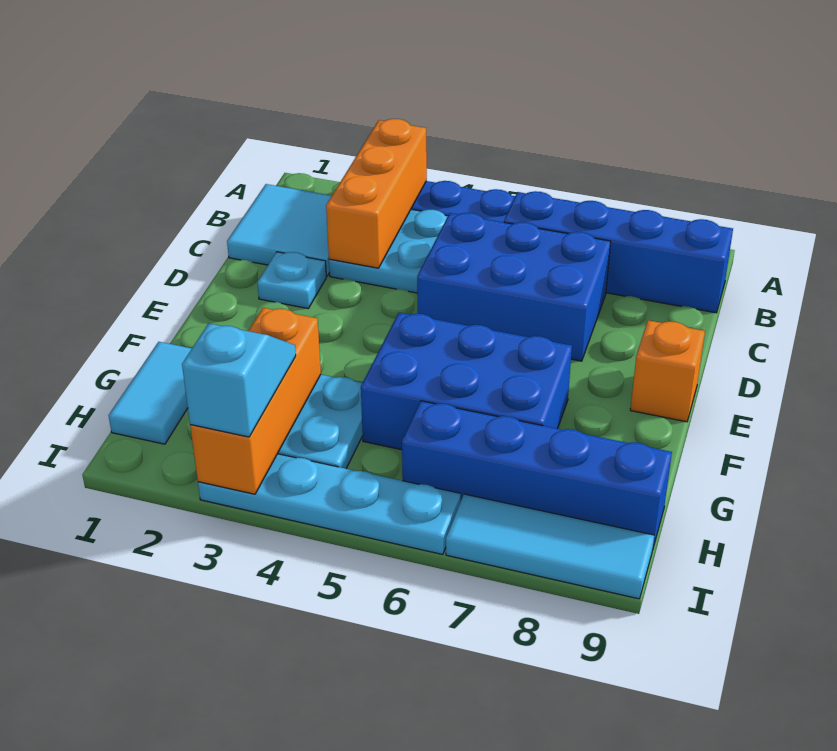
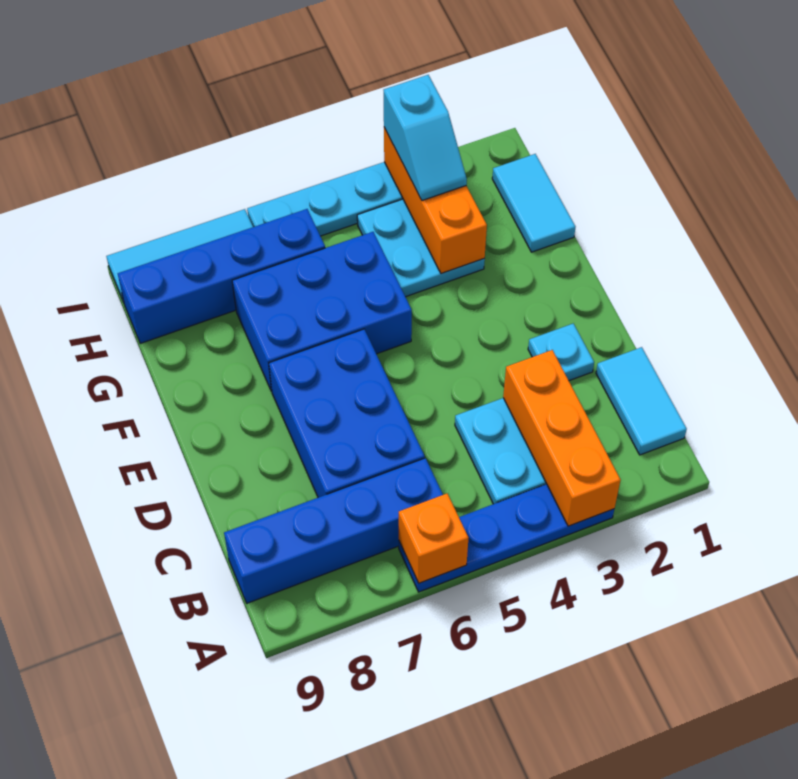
cyan 2x2 tile [227,184,332,276] -> cyan 1x2 tile [596,347,687,455]
blue 2x3 brick [417,213,611,361] -> blue 2x3 brick turned to [269,329,425,497]
orange 1x1 brick [630,320,705,422] -> orange 1x1 brick moved to [399,494,468,583]

